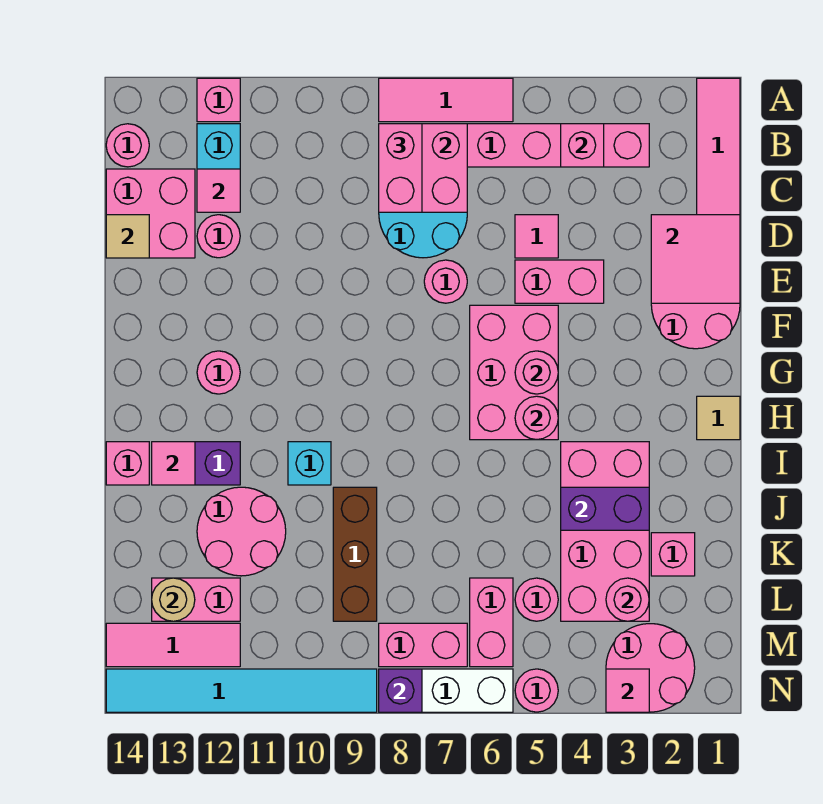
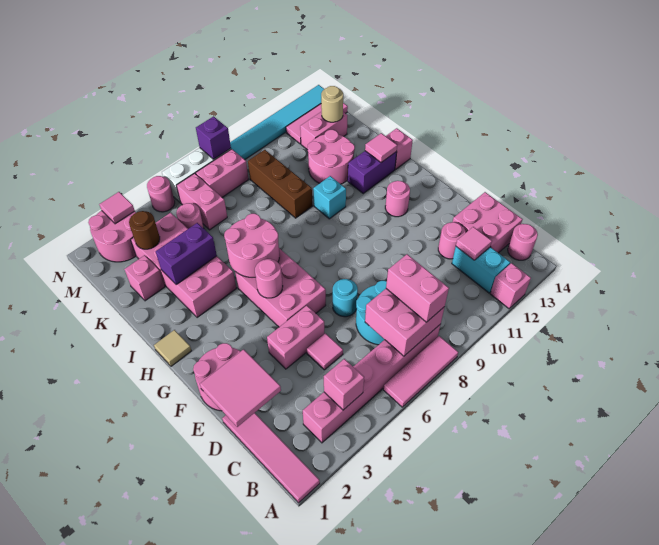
tan 1x1 tile [106,215,149,258] -> none
pink 1x1 round brick [424,260,467,303] -> cyan 1x1 round brick [333,279,358,317]
pink 1x1 round brick [515,396,558,440] -> pink 2x2 round brick [224,214,279,277]
pink 1x1 round brick [606,578,649,621] -> brown 1x1 round brick [129,211,160,249]

